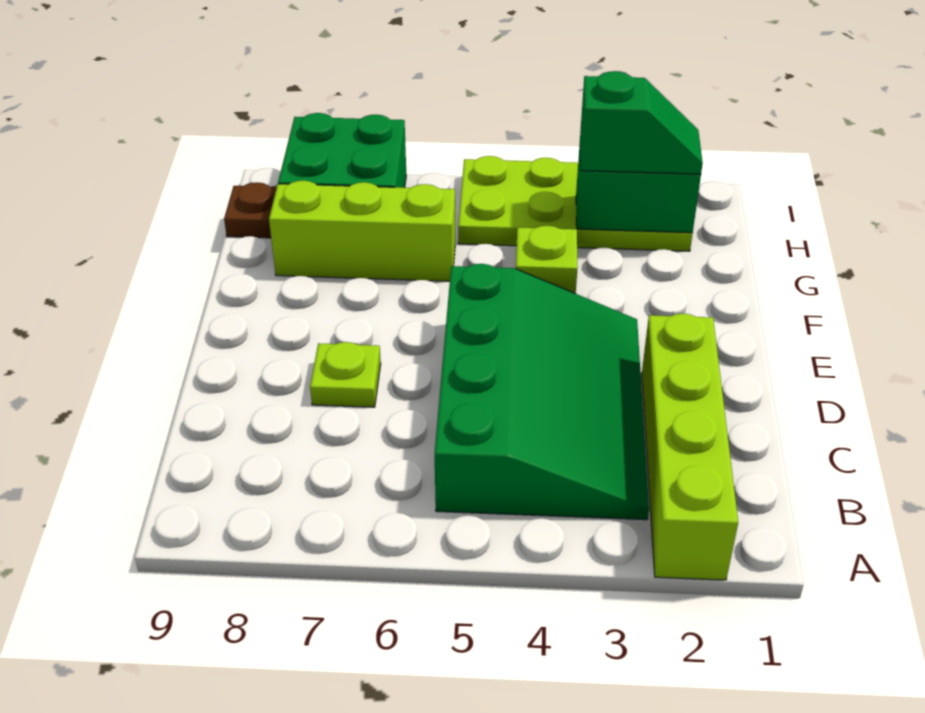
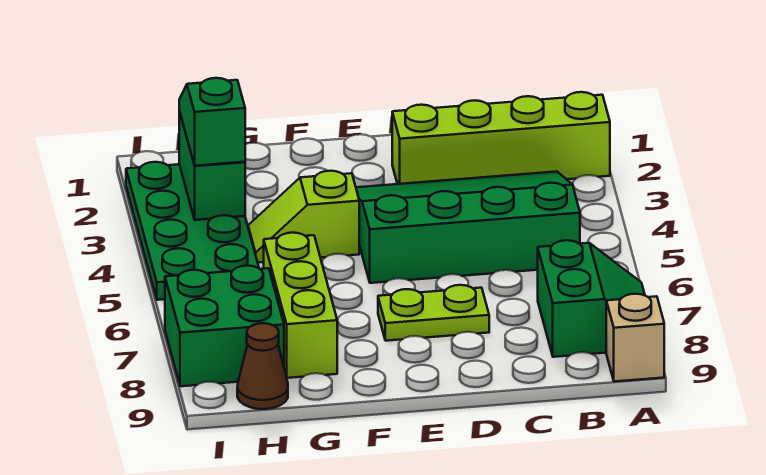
none -> green 2x2 slope [538,240,645,357]
none -> tan 1x1 brick [606,294,664,382]
lime 1x1 plate [310,342,381,407] -> lime 1x2 plate [378,285,489,341]
lime 2x4 plate [458,156,693,251] -> green 2x4 plate [126,162,259,300]
brown 1x1 plate [224,182,277,238] -> brown 1x1 cone [237,323,288,409]

